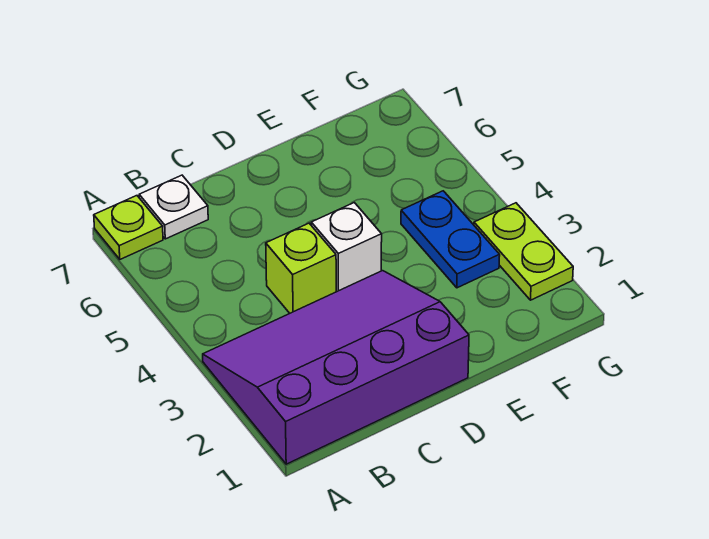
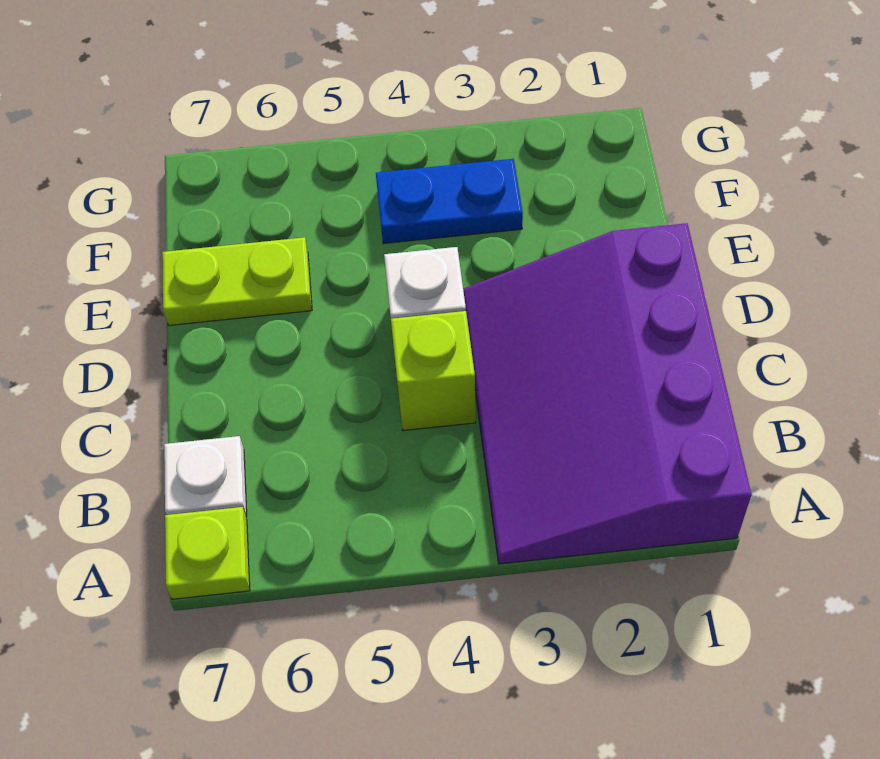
lime 1x2 plate [474,203,573,300] -> lime 1x2 plate moved to [162,237,312,325]

